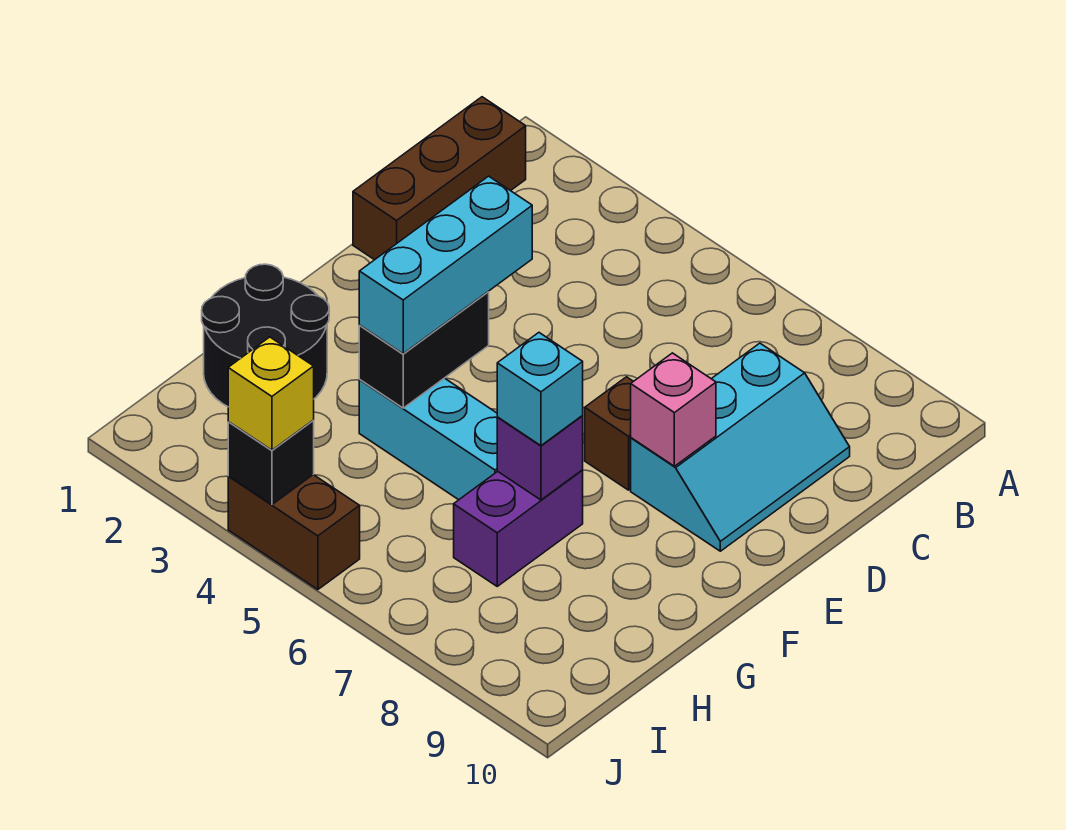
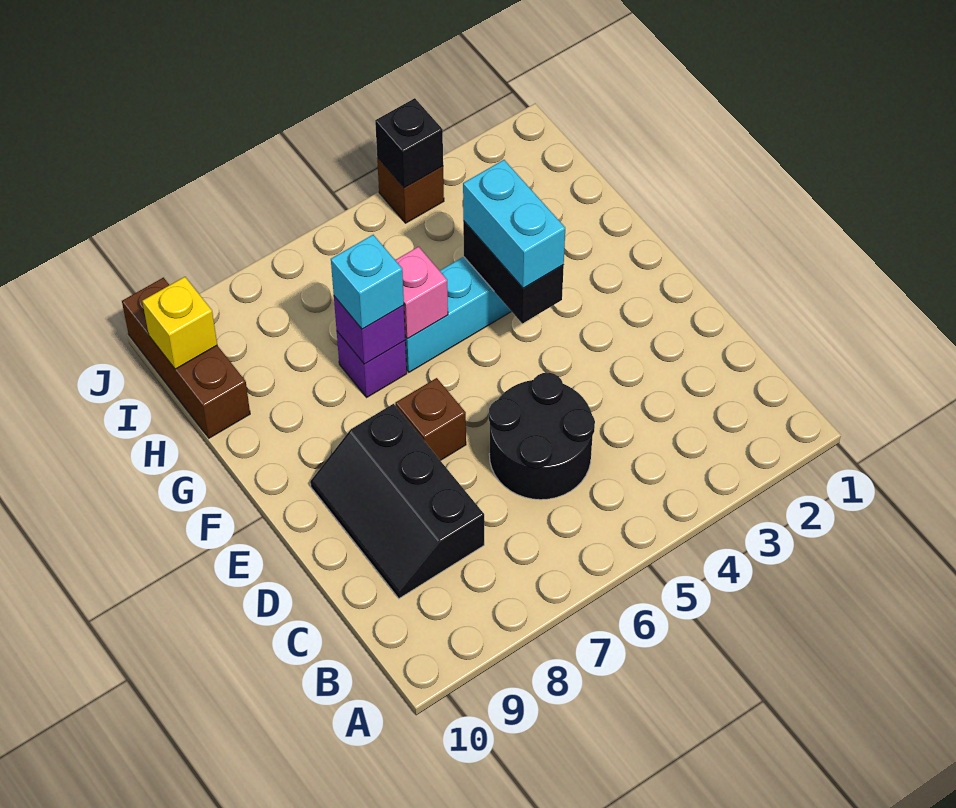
brown 1x3 brick [353,97,526,260] -> brown 1x3 brick moved to [122,278,250,438]
cyan 2x3 slope [631,343,850,551] -> black 2x3 slope [310,404,484,598]
cyan 1x3 brick [359,176,532,354] -> cyan 1x2 brick [463,160,565,288]
pink 1x1 brick [631,353,716,466] -> pink 1x1 brick moved to [395,247,448,339]
black 2x2 round brick [202,264,329,407] -> black 2x2 round brick moved to [489,373,595,500]
purple 1x2 brick [454,470,583,586] -> purple 1x1 brick [337,332,407,397]
brown 1x2 brick [228,475,360,590] -> brown 1x1 brick [377,158,444,223]
yellow 1x1 brick [228,337,314,450] -> yellow 1x1 brick moved to [142,277,217,369]

